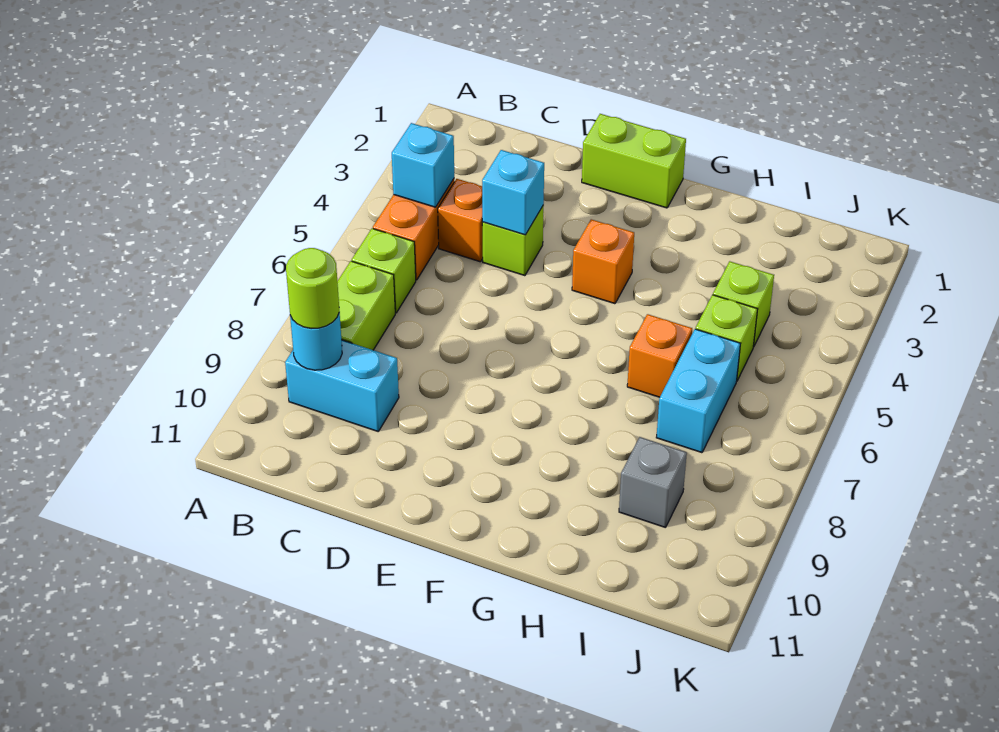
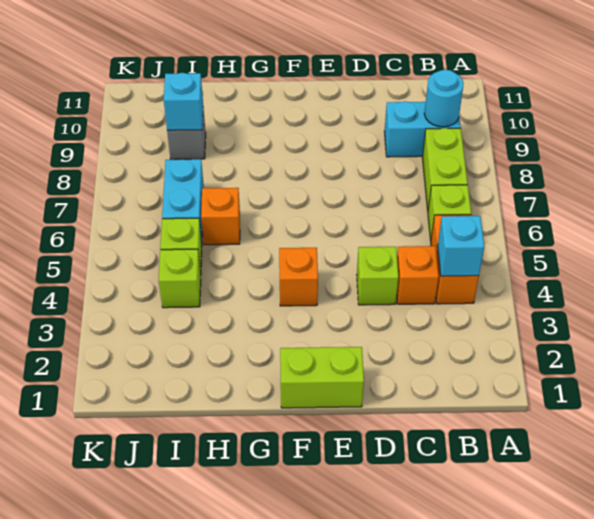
lime 1x1 round brick [286,248,339,329] -> none
cyan 1x1 brick [482,150,544,235] -> cyan 1x1 brick moved to [164,73,203,130]

